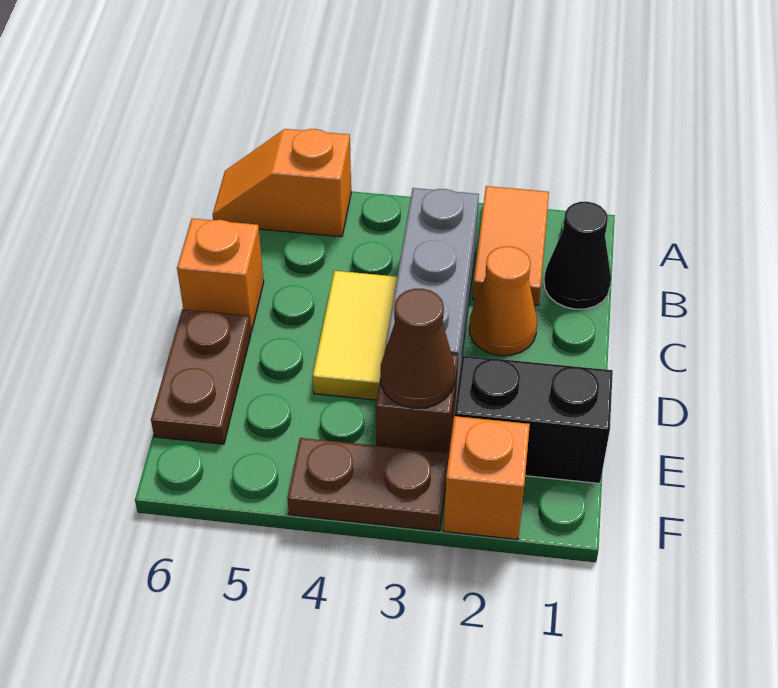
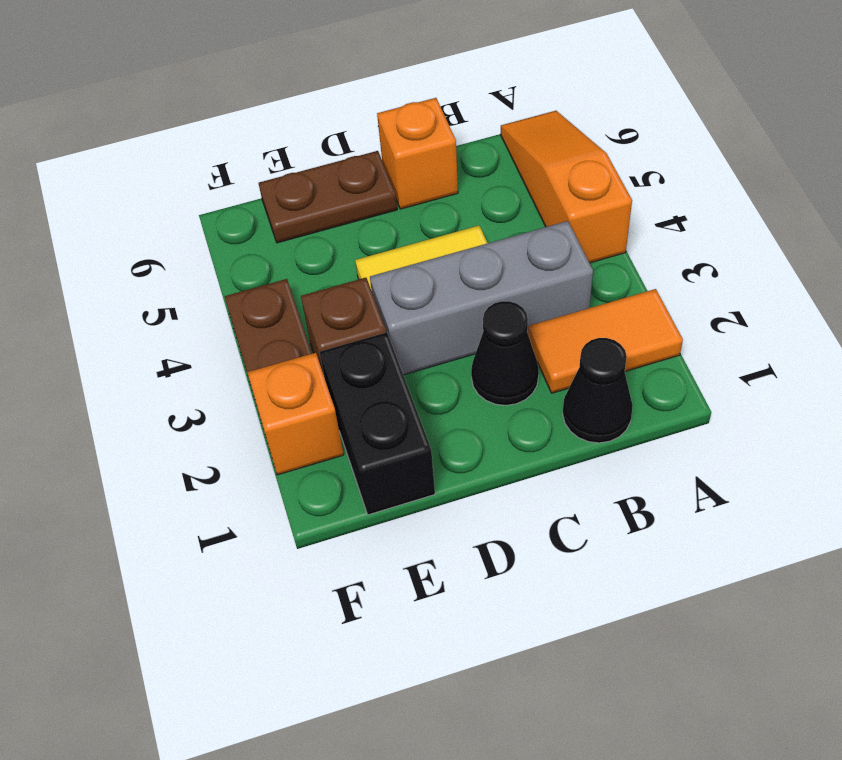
orange 1x2 slope [213,129,351,237] -> orange 1x3 slope [501,111,632,263]
orange 1x1 cone [469,246,537,356] -> black 1x1 cone [471,301,539,405]
brown 1x1 cone [381,289,455,408] -> none

